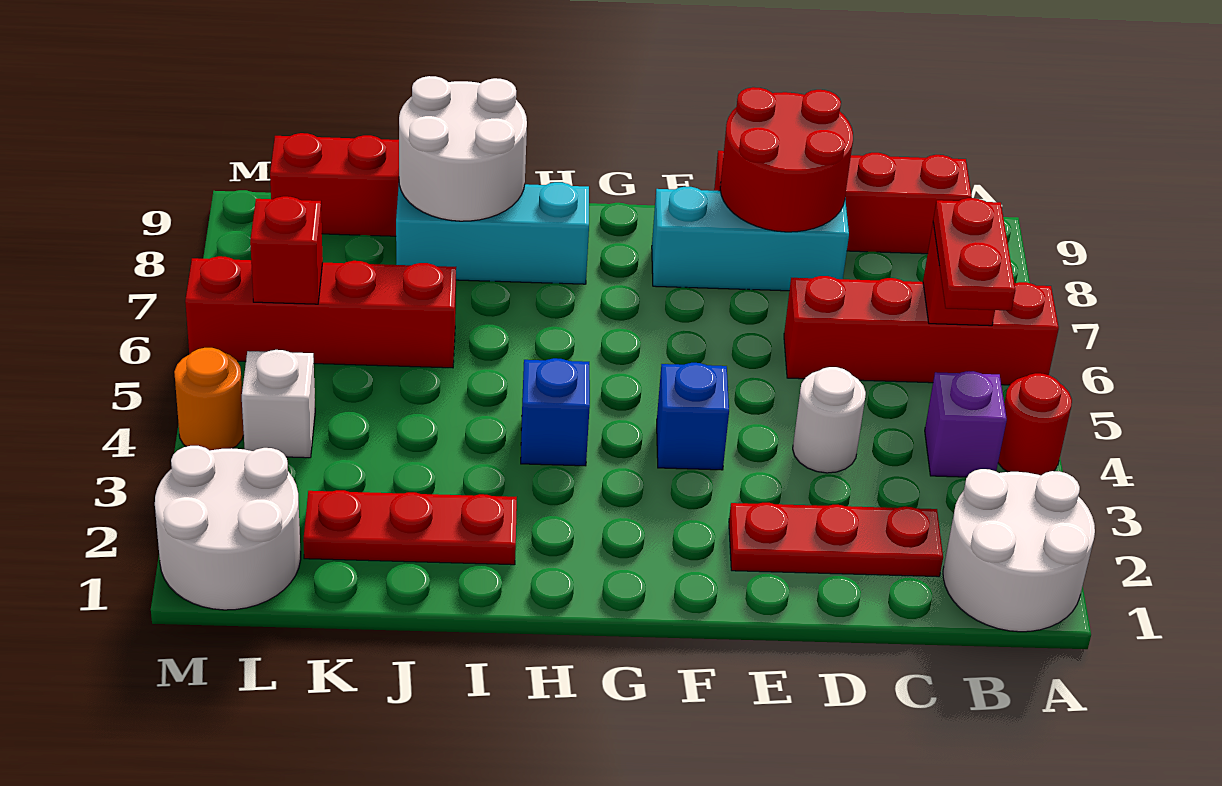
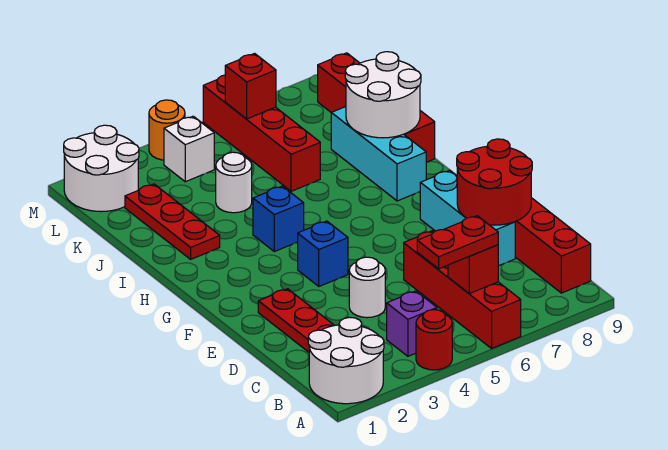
none -> white 1x1 round brick [216,152,252,213]

